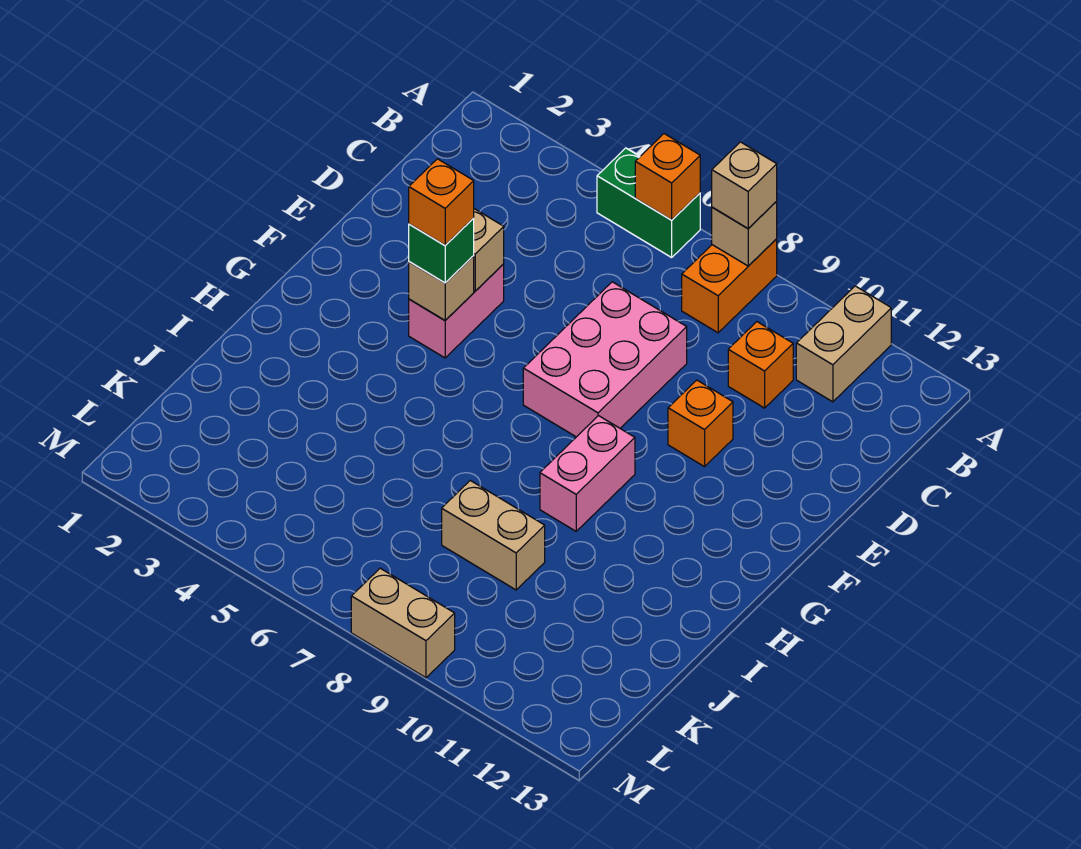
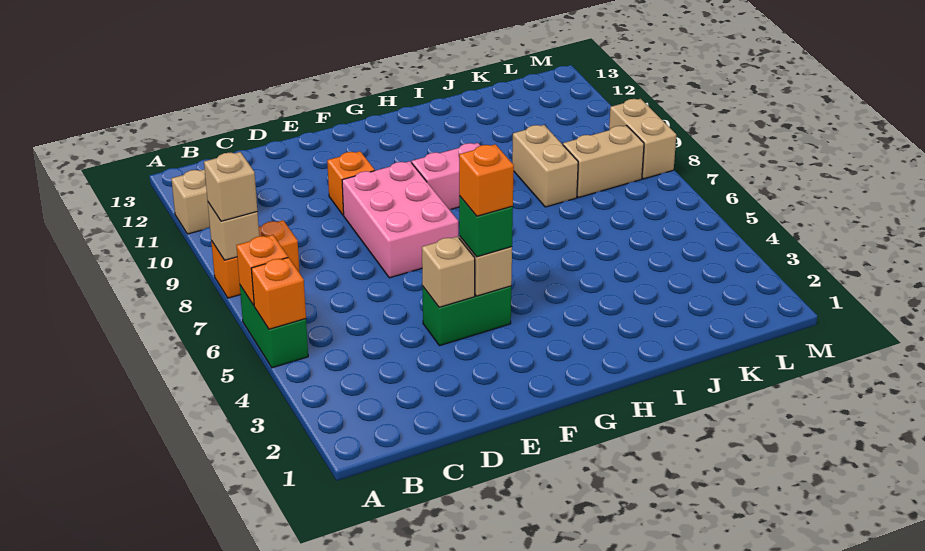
orange 1x1 brick [728,322,793,408] -> orange 1x1 brick moved to [251,257,306,329]
pink 2x3 brick [523,282,687,437] -> pink 2x3 brick turned to [342,161,458,278]
pink 1x2 brick [409,264,504,358] -> green 1x2 brick [423,286,511,346]
none -> tan 1x2 brick [563,126,644,198]

